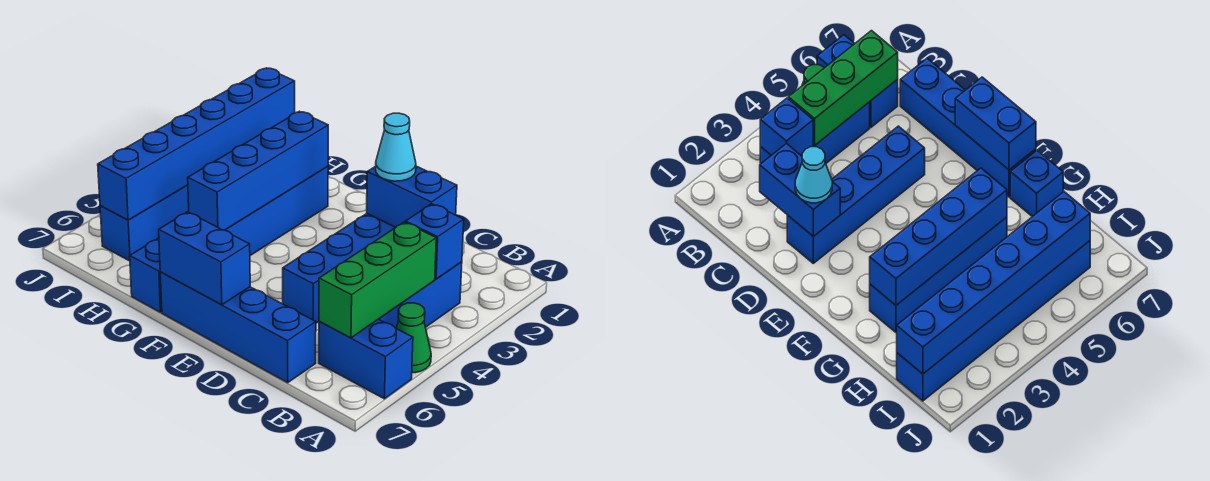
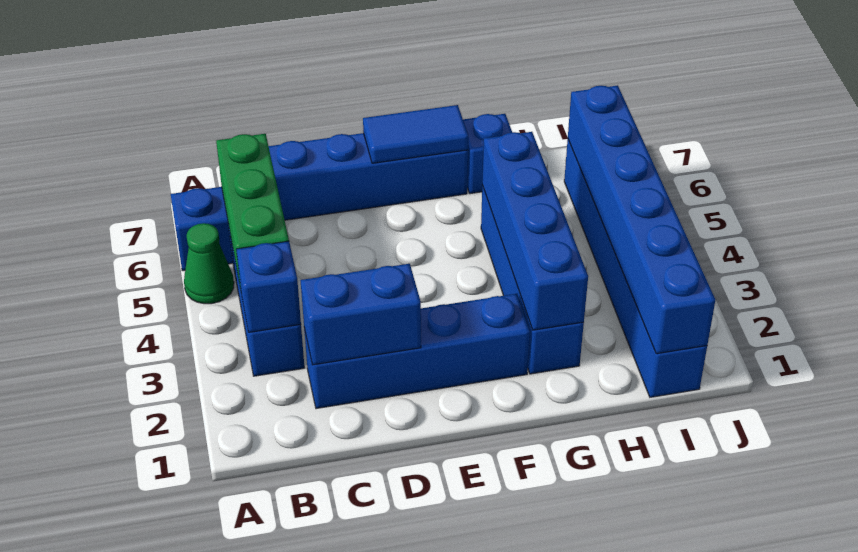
blue 1x4 brick [283,214,396,323] -> blue 1x4 brick turned to [304,294,530,409]
cyan 1x1 cone [376,113,416,181] -> none
blue 1x2 brick [159,212,250,305] -> blue 1x2 tile [363,105,468,163]

